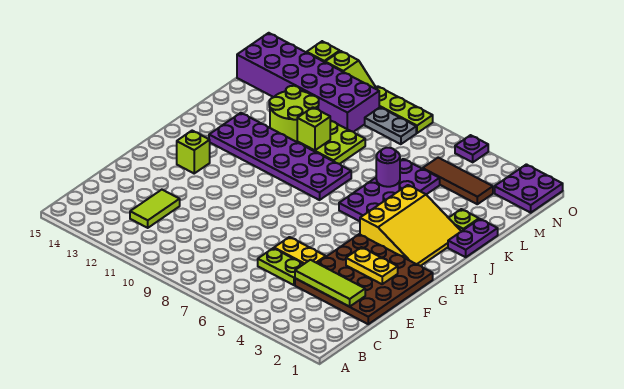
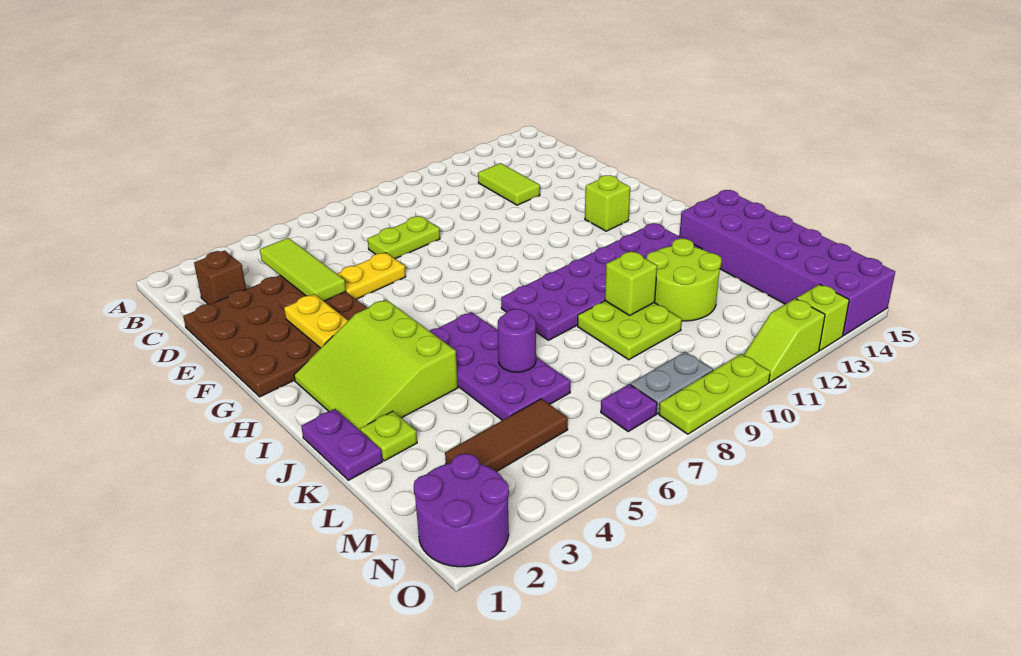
none -> brown 1x1 brick [194,250,246,304]
lime 1x3 tile [295,260,365,307] -> lime 1x3 tile turned to [260,238,346,301]
lime 1x2 plate [258,248,303,285] -> lime 1x2 plate moved to [368,216,440,259]
yellow 1x2 plate [346,247,398,284] -> yellow 1x2 plate turned to [284,294,348,348]
yellow 3x3 slope [360,185,461,266] -> lime 3x3 slope [294,300,458,430]
purple 2x6 brick [237,33,379,132] -> purple 2x6 brick turned to [679,190,895,336]
purple 2x2 plate [495,164,563,213] -> purple 2x2 round brick [414,454,509,567]
purple 1x1 plate [455,135,488,162] -> purple 1x1 plate moved to [601,384,657,431]

